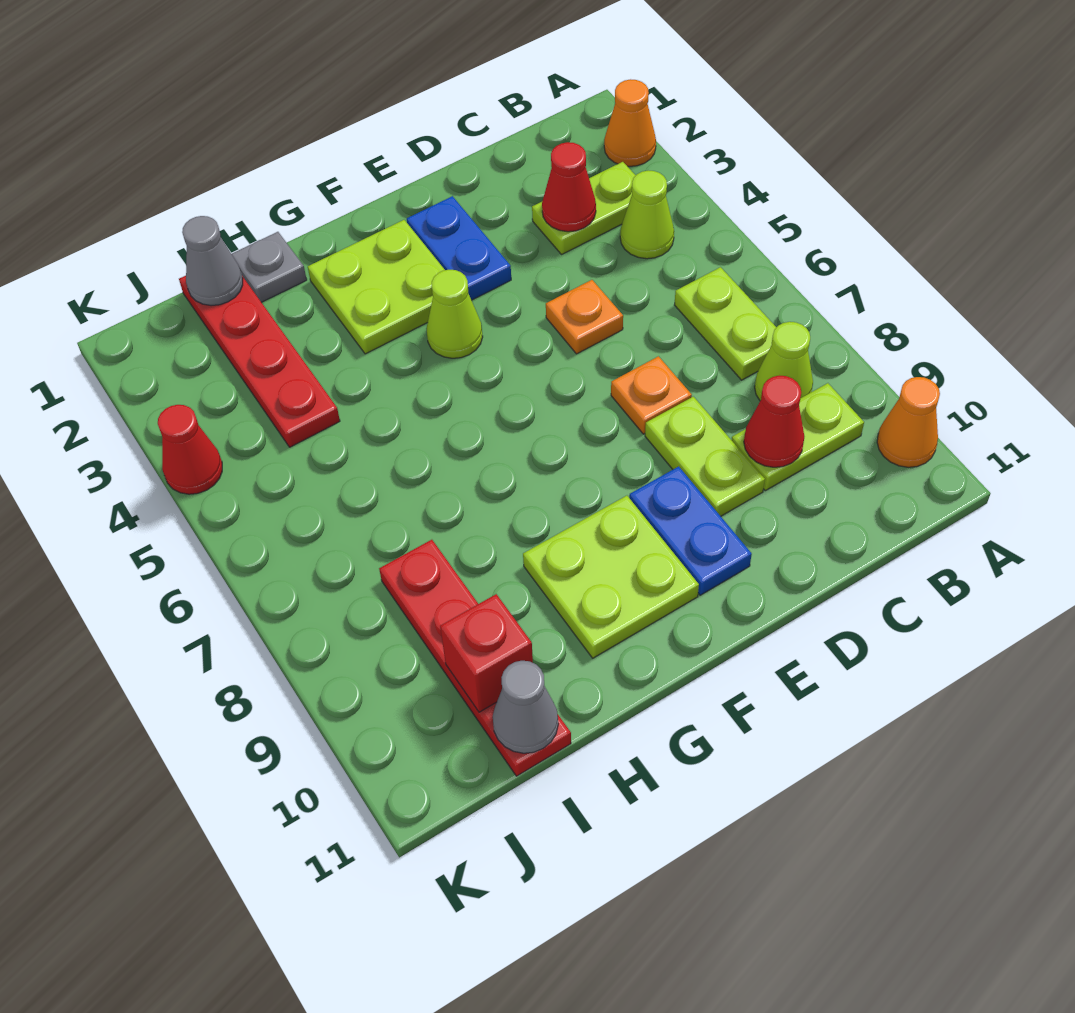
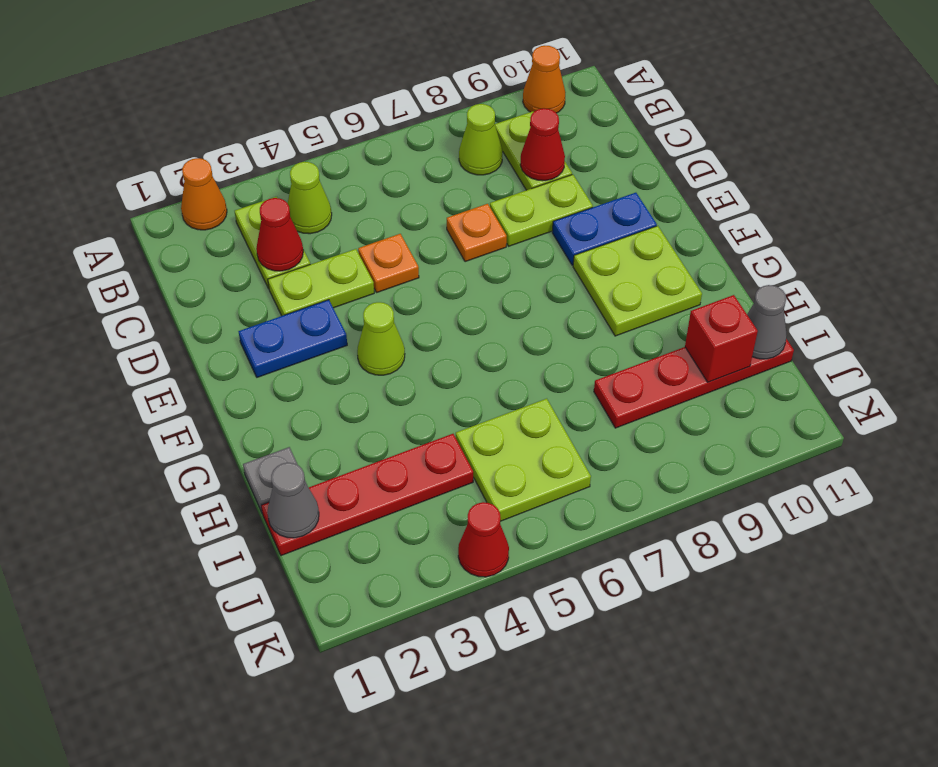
lime 1x2 plate [675,267,776,380] -> lime 1x2 plate moved to [268,249,374,316]
lime 2x2 plate [308,220,445,354] -> lime 2x2 plate moved to [456,399,591,521]

